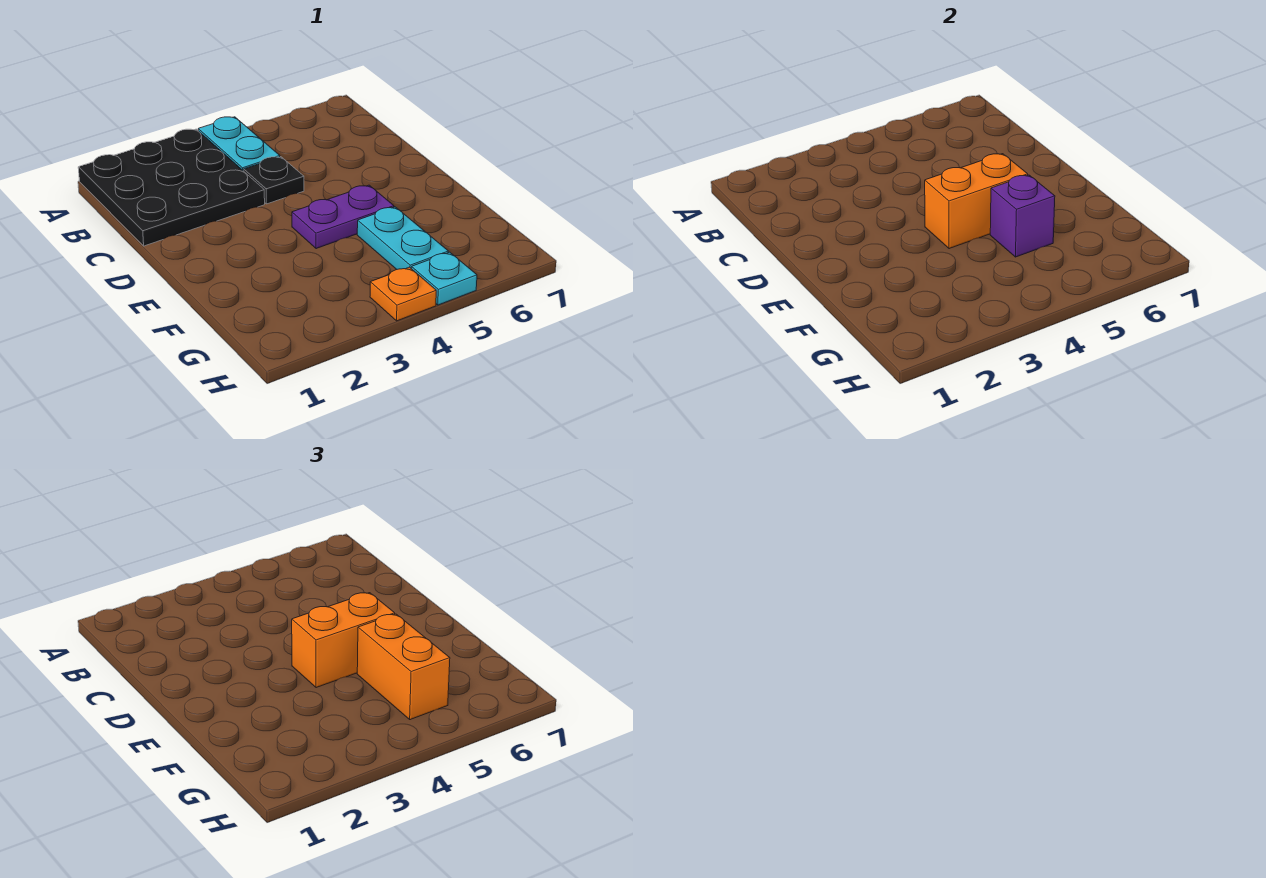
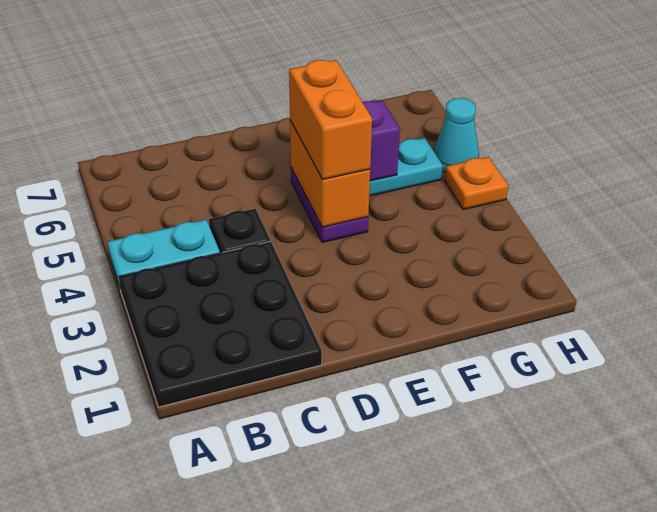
orange 1x2 brick [357,614,450,720] -> none
cyan 1x1 plate [411,252,477,305] -> cyan 1x1 cone [434,98,479,173]

